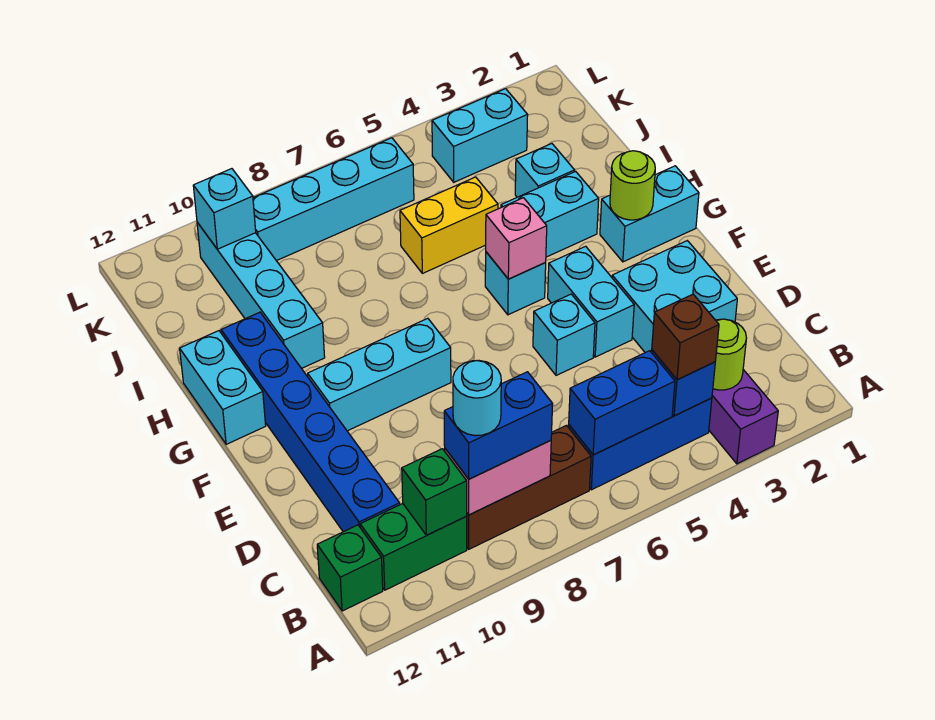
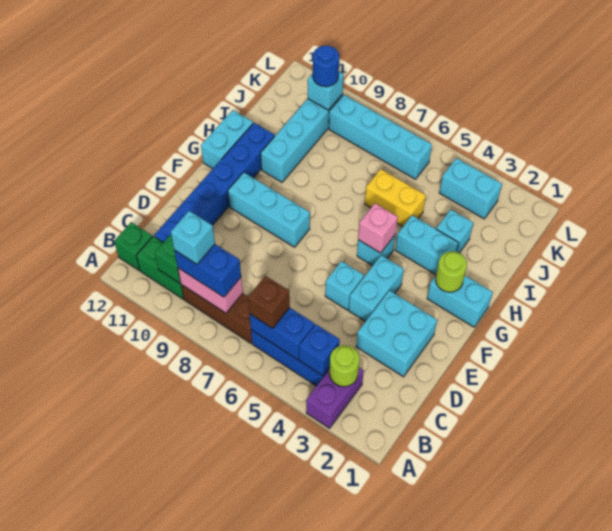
brown 1x1 brick [652,294,719,380] -> brown 1x1 brick moved to [248,276,290,328]
cyan 1x1 round brick [453,361,501,436] -> cyan 1x1 brick [171,211,215,264]
none -> blue 1x1 round brick [313,46,339,87]

